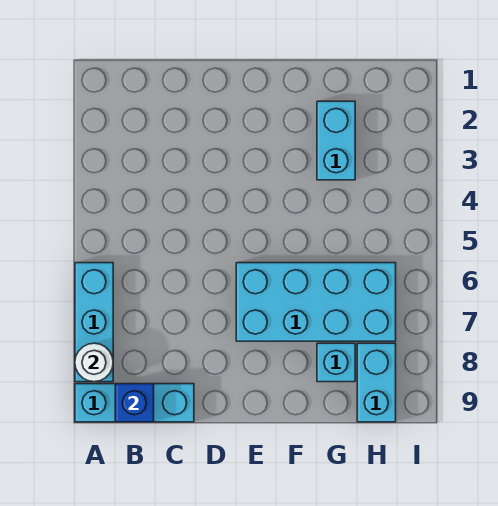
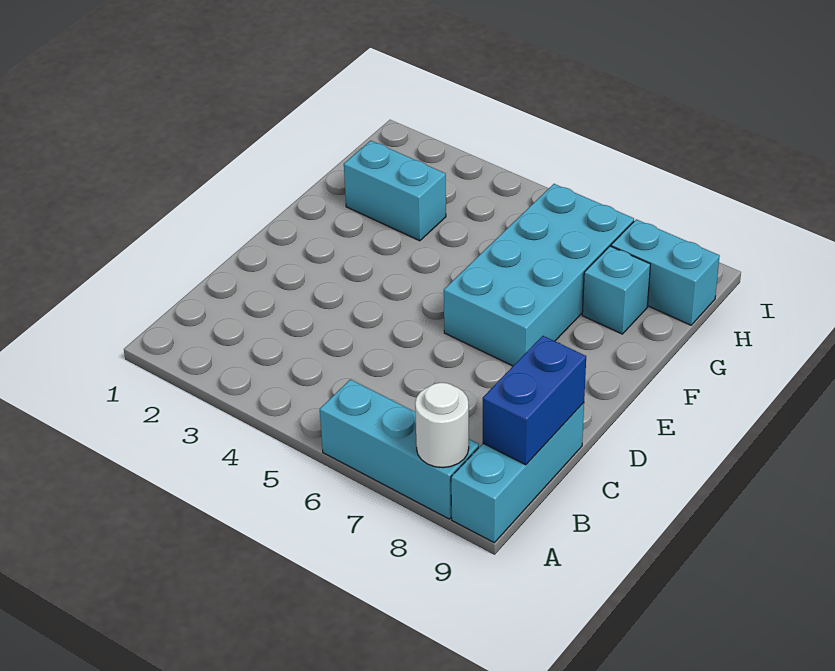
blue 1x1 brick [115,384,154,422] -> blue 1x2 brick [483,336,586,465]

